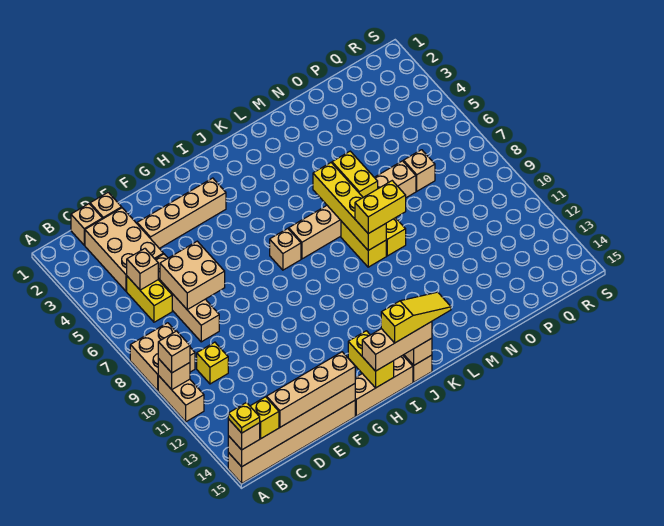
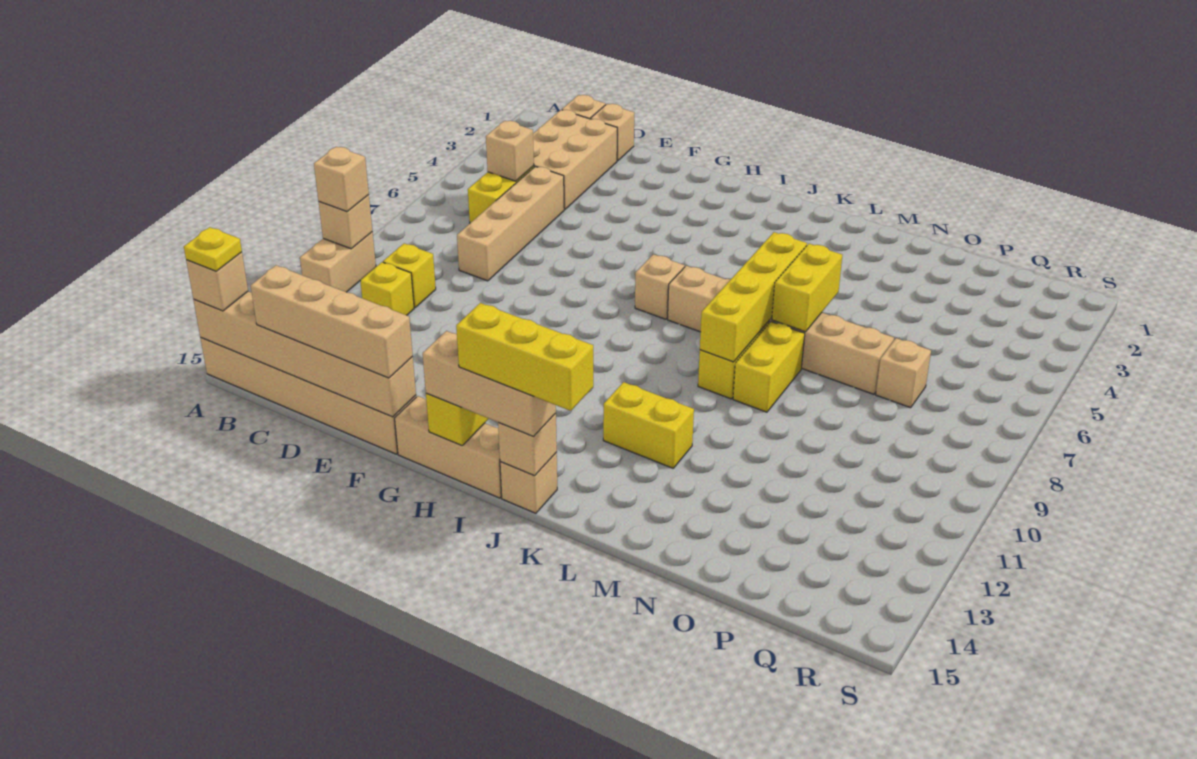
tan 2x2 brick [130,323,195,391] -> none
yellow 1x1 brick [250,397,279,438] -> yellow 1x1 brick moved to [360,262,414,315]
tan 2x2 brick [160,241,225,309] -> none
tan 1x4 brick [137,178,226,248] -> none
yellow 1x3 slope [381,292,451,343] -> yellow 1x3 brick [456,303,593,411]
yellow 1x2 brick [355,181,406,234] -> yellow 1x2 brick moved to [603,382,694,468]

